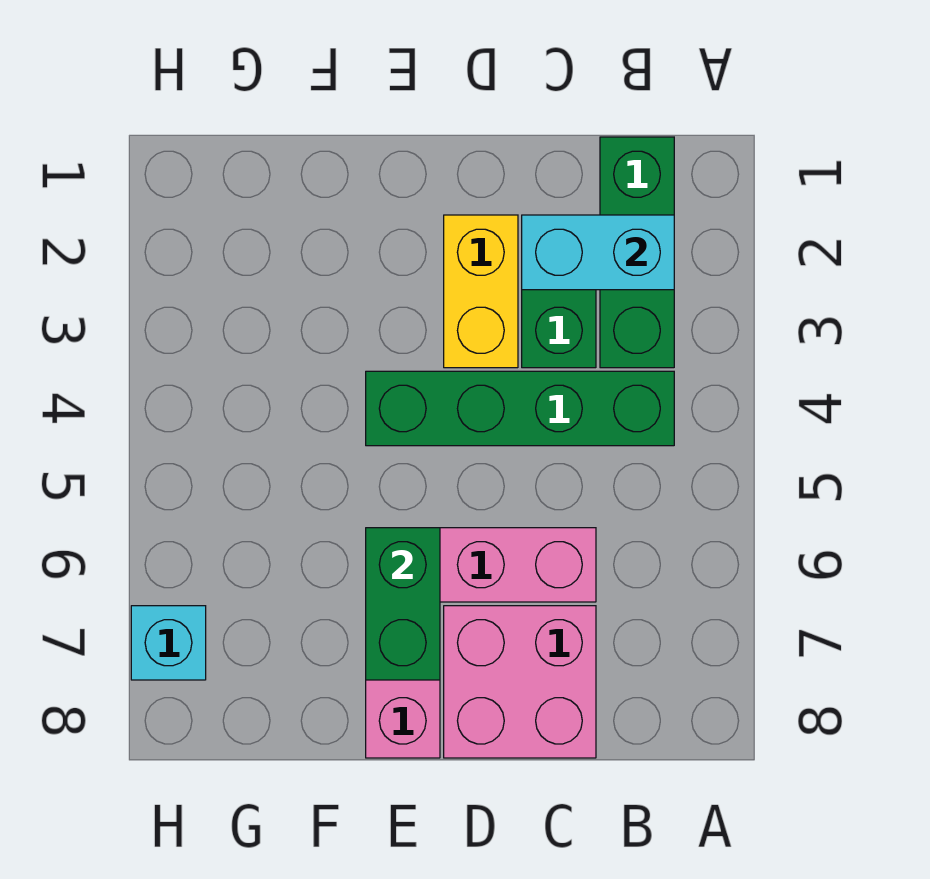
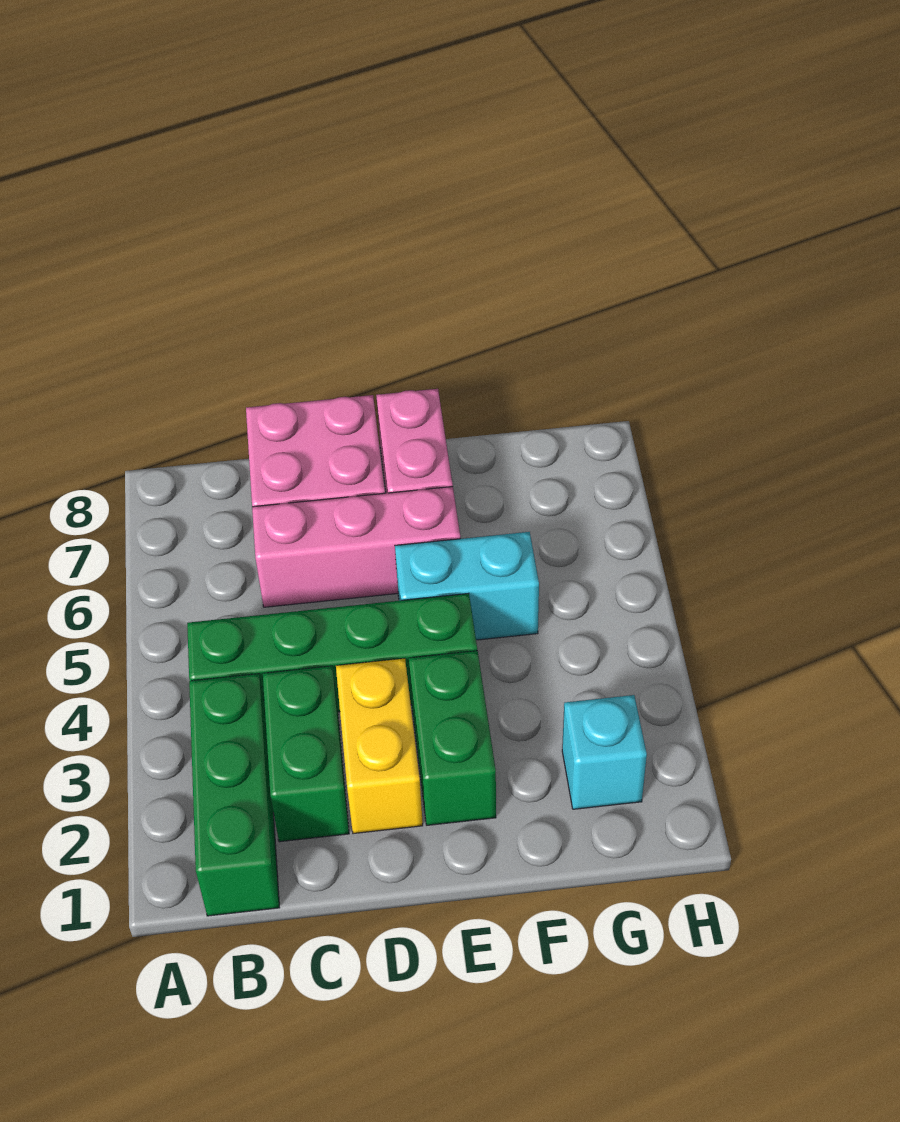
cyan 1x2 brick [522,215,674,290] -> cyan 1x2 brick moved to [395,532,539,640]
green 1x2 brick [366,528,440,680] -> green 1x2 brick moved to [409,651,496,825]
cyan 1x1 brick [131,606,206,680] -> cyan 1x1 brick moved to [562,695,647,809]

